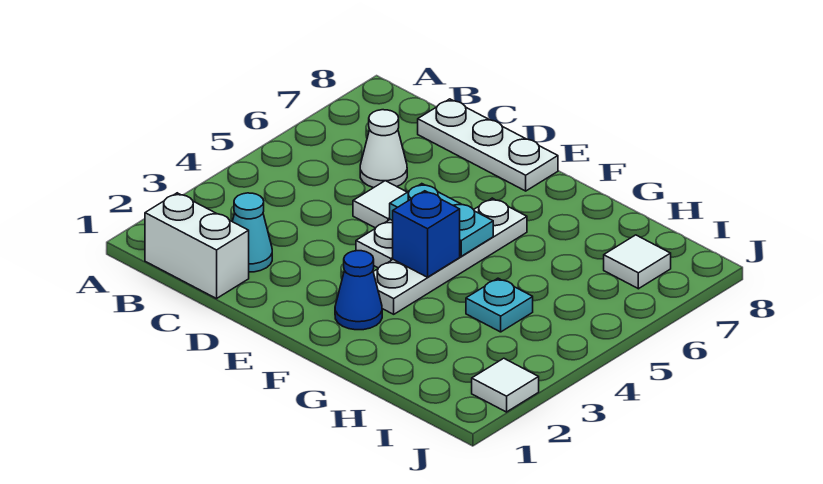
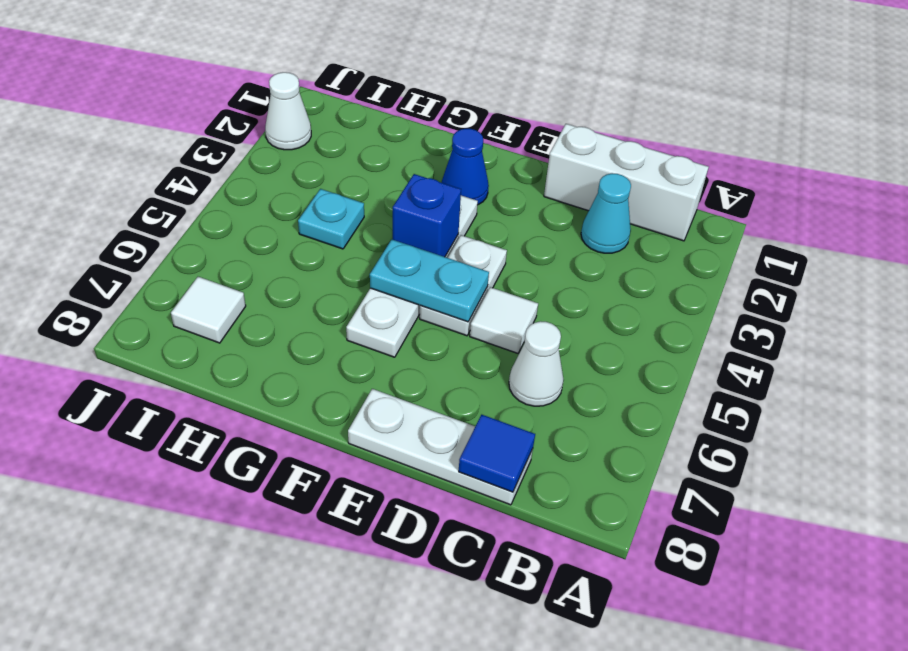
white 1x2 brick [145,193,249,299] -> white 1x3 brick [544,124,709,241]
none -> blue 1x1 tile [459,415,535,492]
white 1x1 tile [472,358,539,412] -> white 1x1 cone [265,72,311,150]

